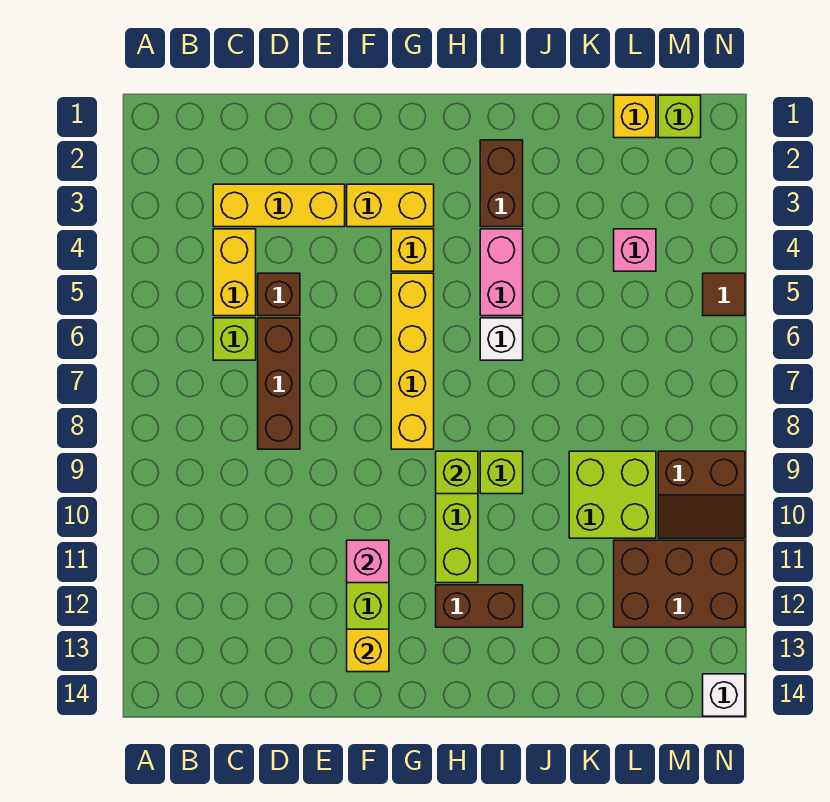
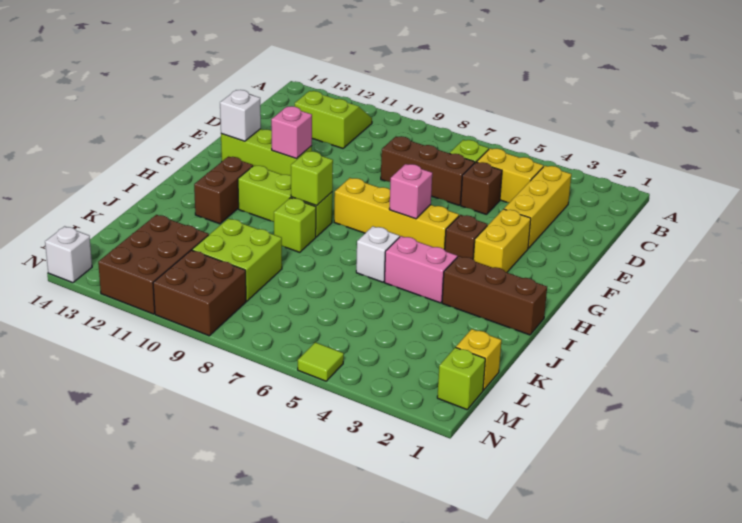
none -> lime 2x2 slope [295,91,372,148]
yellow 1x1 brick [347,629,389,672] -> white 1x1 brick [220,90,261,141]
yellow 1x1 brick [391,229,434,271] -> brown 1x1 brick [445,215,487,259]
brown 1x2 brick [480,140,523,227] -> brown 1x3 brick [442,256,547,335]
pink 1x1 brick [614,229,656,271] -> pink 1x1 brick moved to [389,164,432,219]
brown 2x2 slope [658,451,745,538] -> brown 2x2 brick [153,250,246,336]
brown 1x1 tile [703,273,745,316] -> lime 1x1 tile [298,342,344,381]

